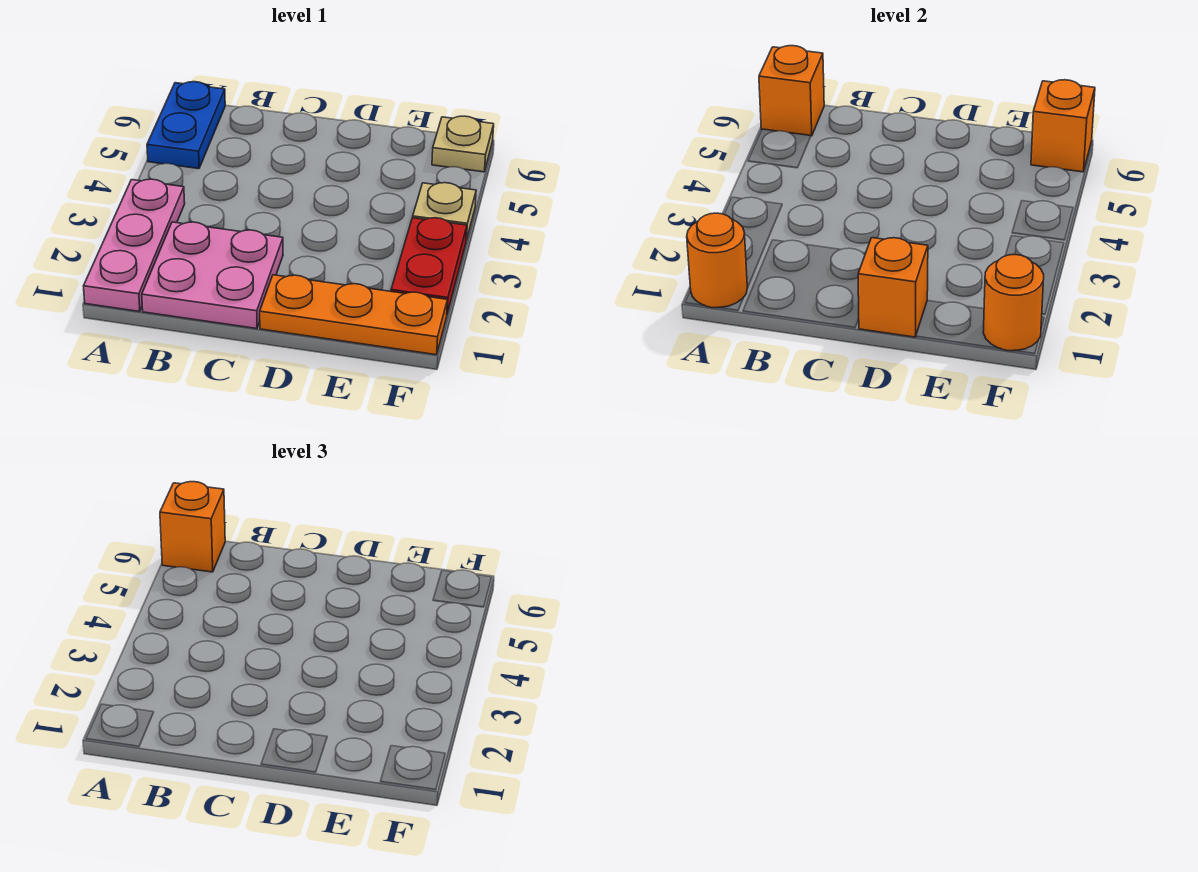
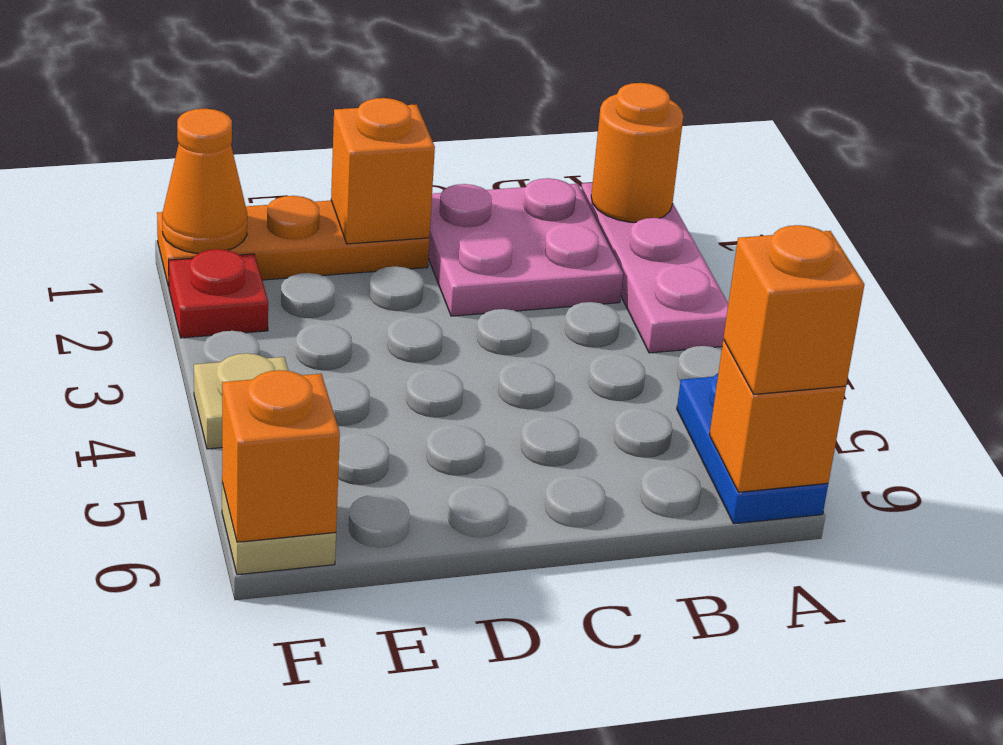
orange 1x1 round brick [983,254,1044,351] -> orange 1x1 cone [162,109,247,254]
red 1x2 plate [391,218,467,314] -> red 1x1 plate [169,249,268,338]

